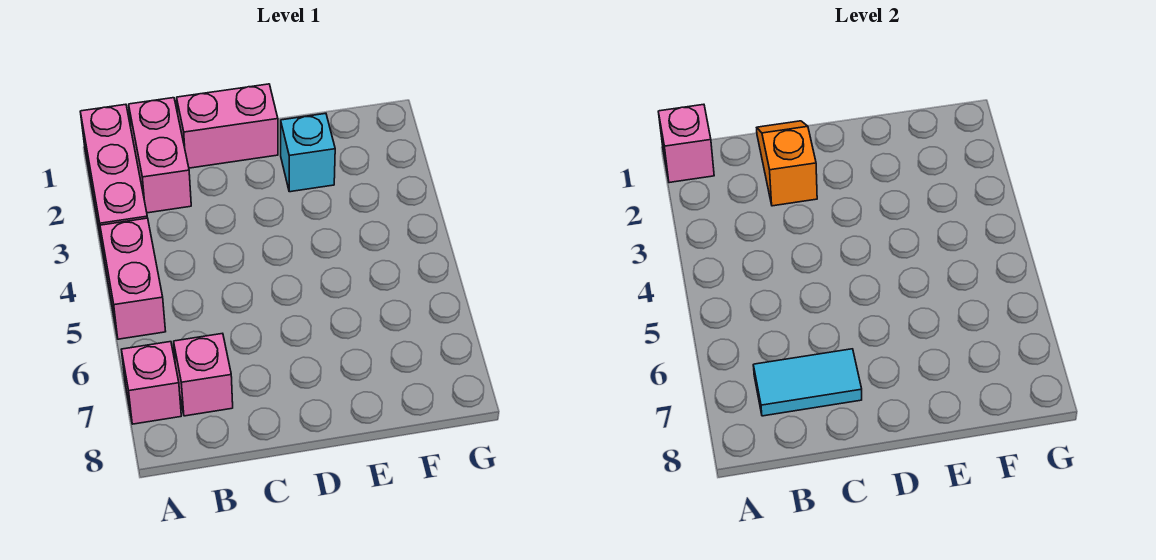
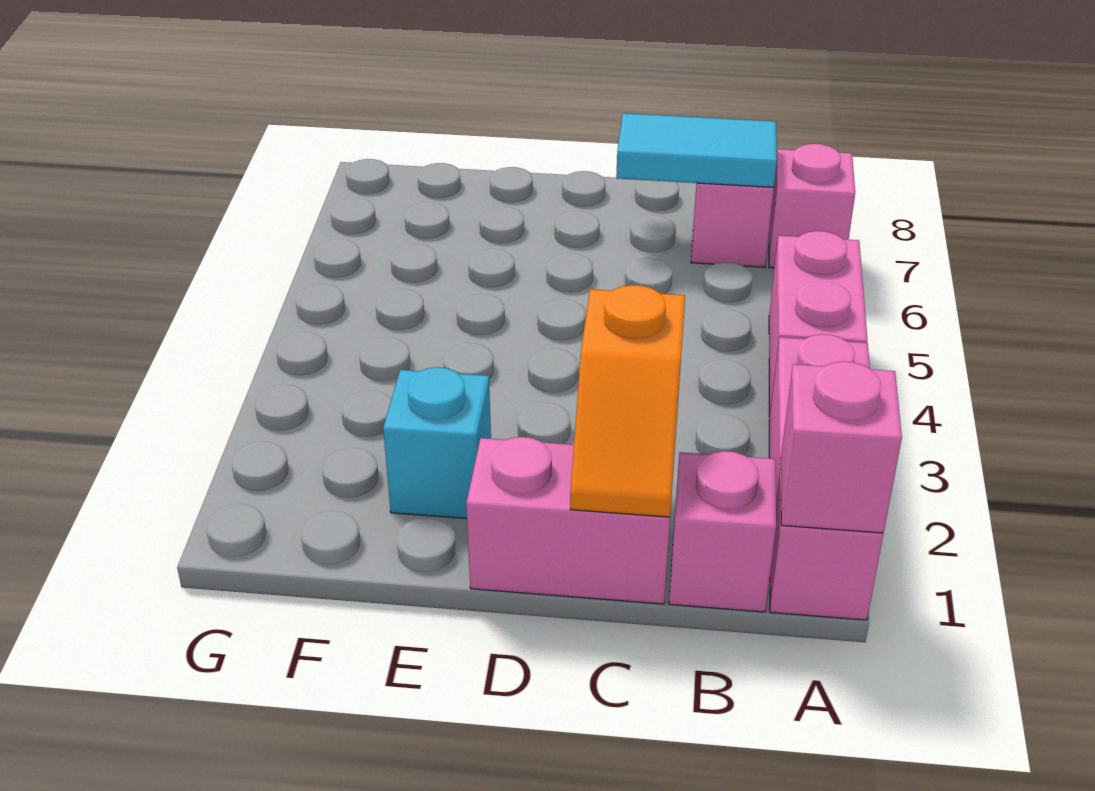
pink 1x2 brick [129,98,191,213] -> pink 1x1 brick [669,451,776,612]

